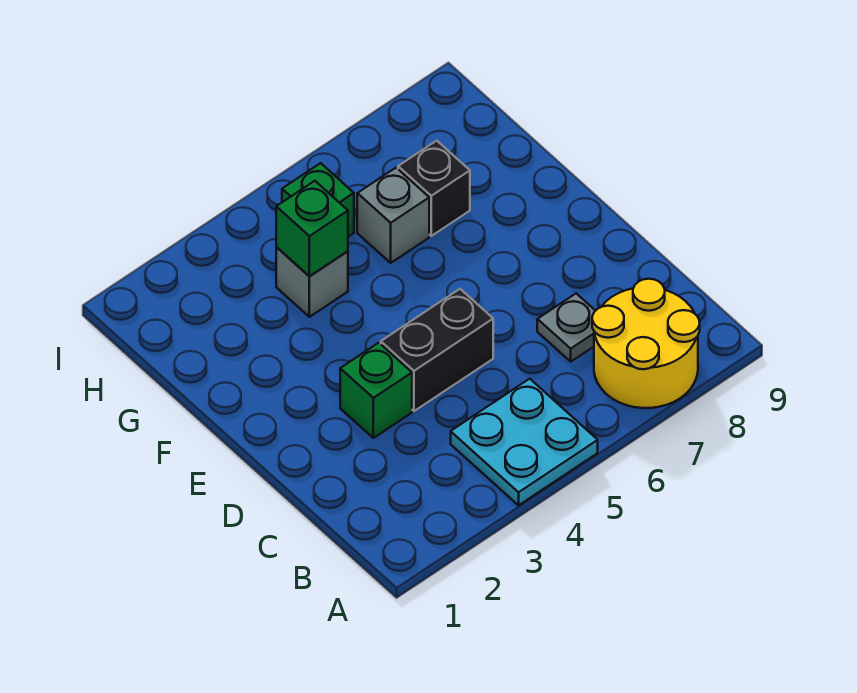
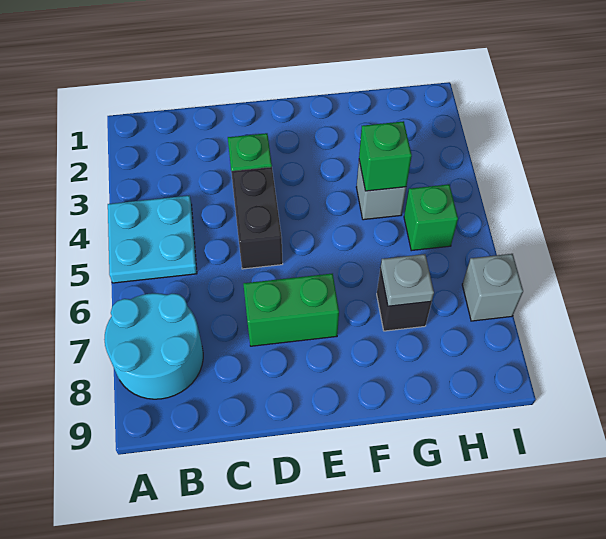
yellow 2x2 round brick [592,279,700,408] -> cyan 2x2 round brick [104,293,203,399]
grey 1x1 plate [537,294,595,361] -> grey 1x1 plate moved to [380,254,434,306]
none -> green 1x2 brick [243,273,339,346]
grey 1x1 brick [357,168,429,263] -> grey 1x1 brick moved to [462,254,523,321]

